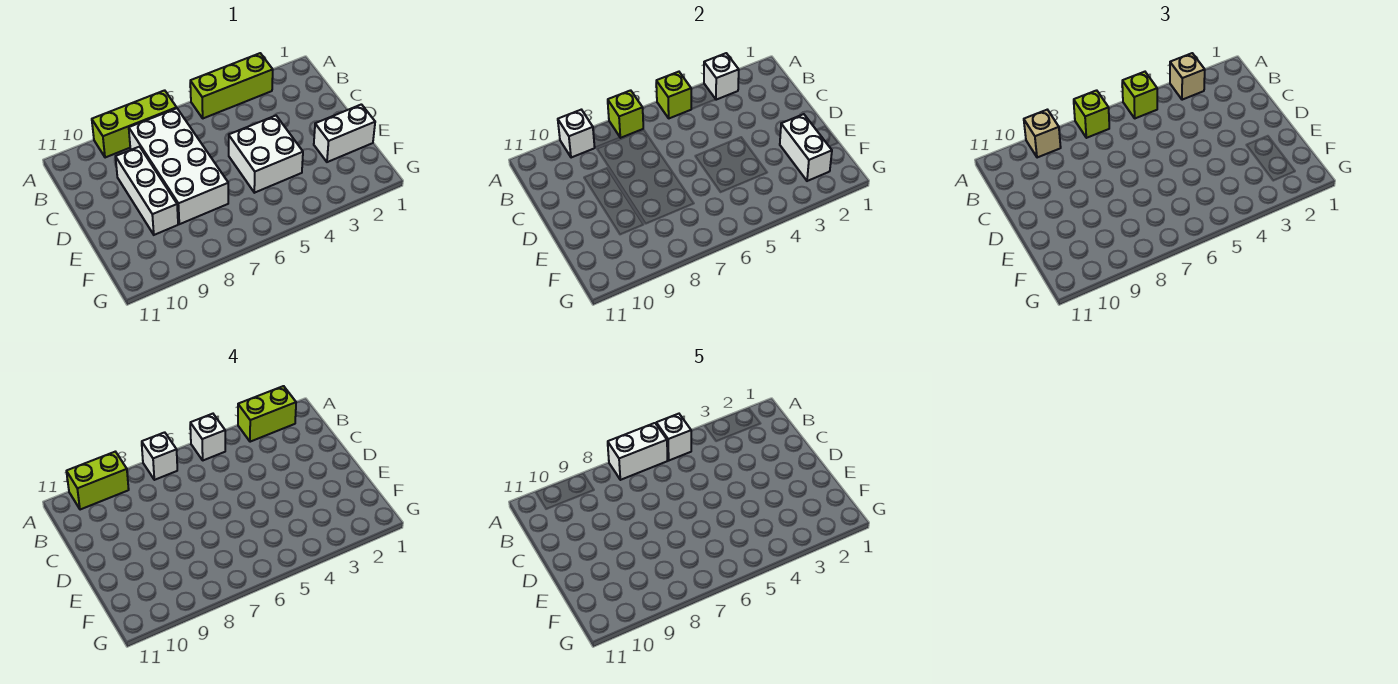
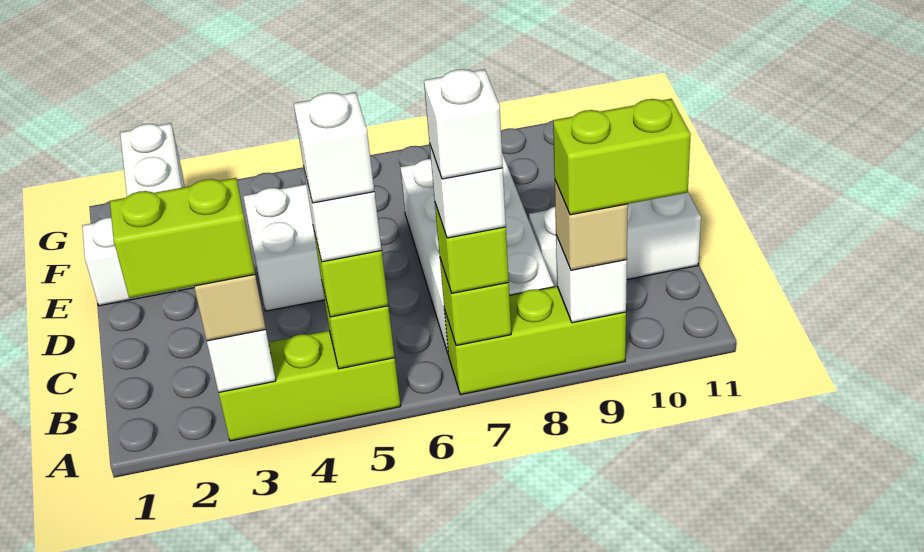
white 1x2 brick [608,423,668,480] -> white 1x1 brick [424,69,503,179]
white 1x3 brick [115,147,178,235] -> white 1x3 brick turned to [529,192,701,287]

